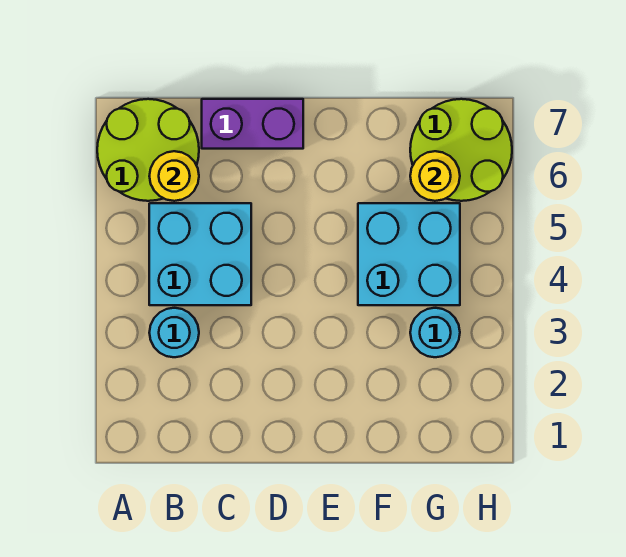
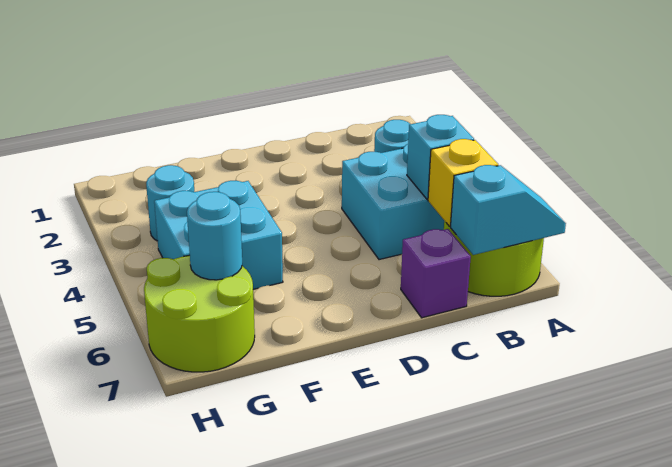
none -> cyan 1x2 slope [450,165,566,255]
none -> cyan 1x1 brick [407,115,474,199]
yellow 1x1 round brick [149,151,199,201] -> yellow 1x1 brick [428,139,498,226]
purple 1x2 brick [202,99,303,149] -> purple 1x1 brick [401,229,471,318]
yellow 1x1 round brick [410,151,460,201] -> cyan 1x1 round brick [187,192,242,280]

